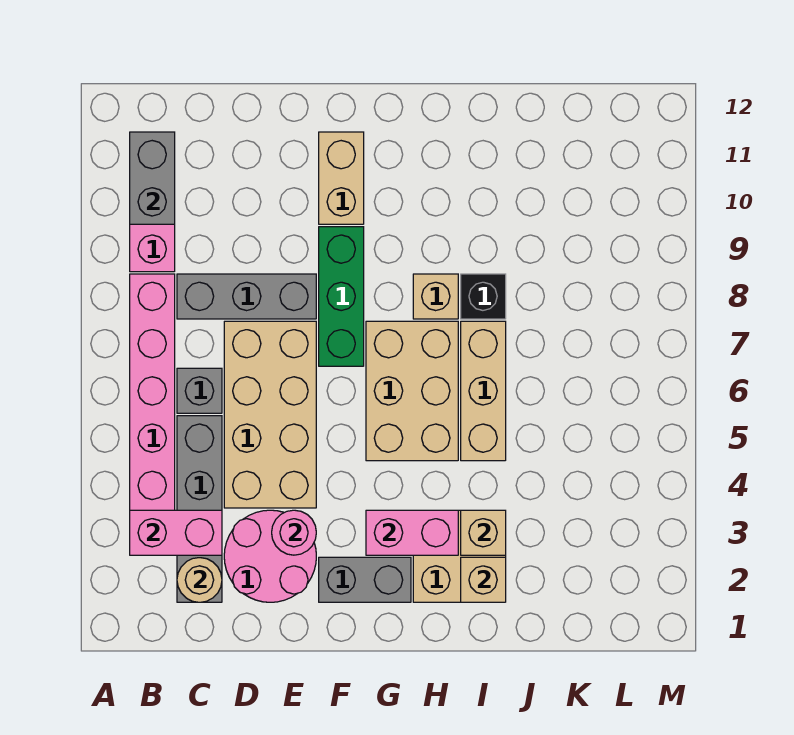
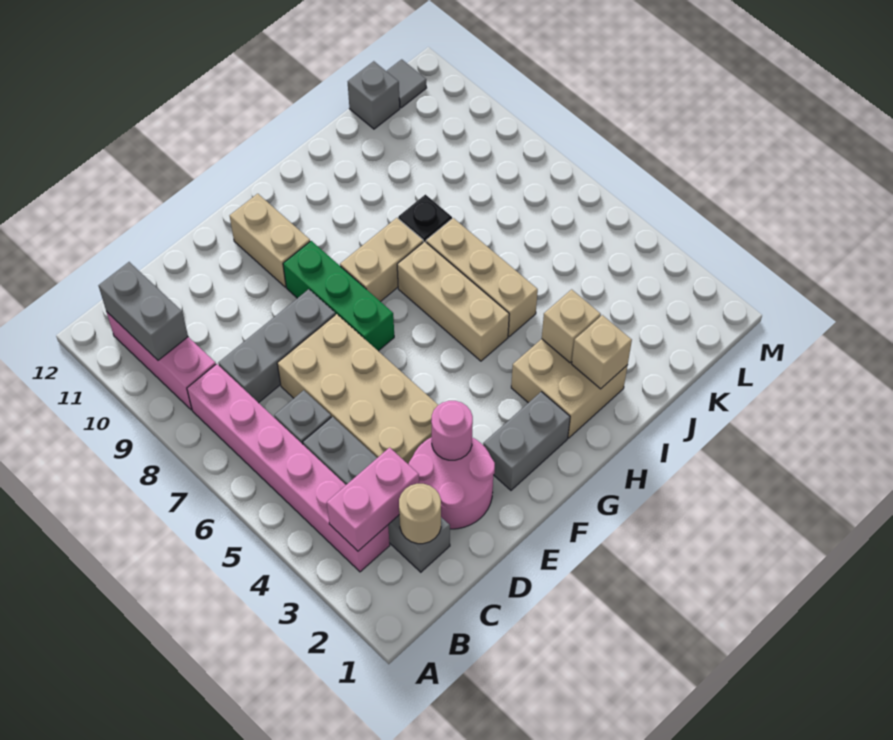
pink 1x2 brick [366,510,458,555] -> none
tan 2x3 brick [366,321,458,461] -> tan 1x3 brick [397,241,509,361]
tan 1x1 brick [413,274,458,319] -> tan 1x2 brick [340,218,423,302]
none -> grey 1x1 brick [348,61,400,129]
none -> grey 1x1 tile [386,59,427,108]

